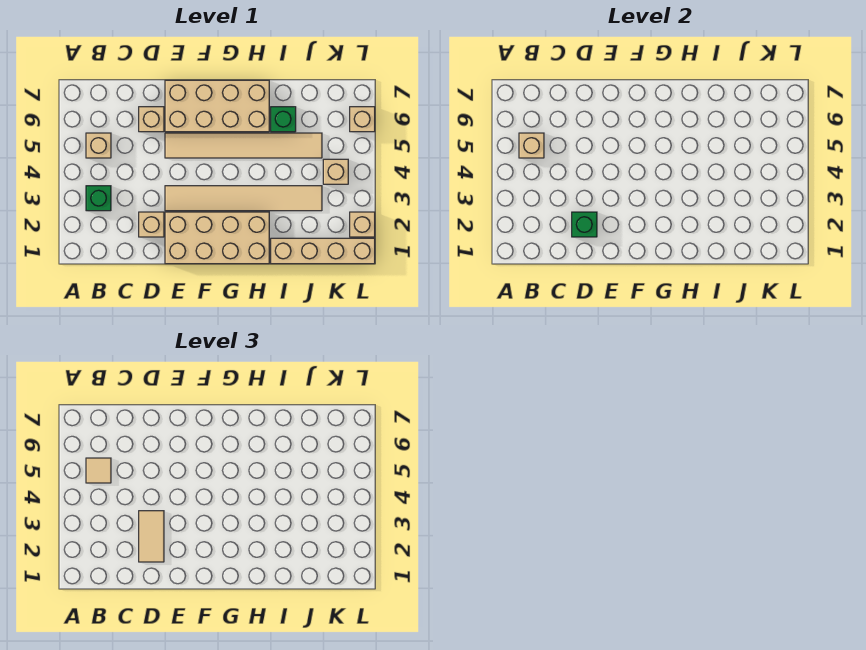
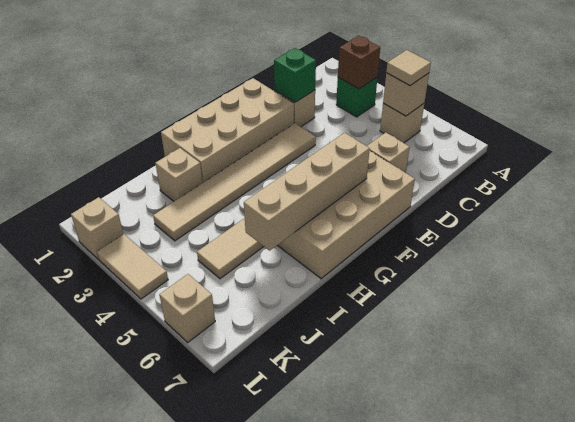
none -> brown 1x1 brick [338,36,380,89]
tan 1x2 tile [139,511,164,562] -> tan 1x2 tile moved to [97,234,168,299]
tan 1x4 brick [271,238,375,264] -> tan 1x4 brick moved to [244,133,370,250]
green 1x1 brick [271,107,296,132] -> none
tan 1x1 brick [323,159,348,184] -> tan 1x1 brick moved to [155,148,202,201]

